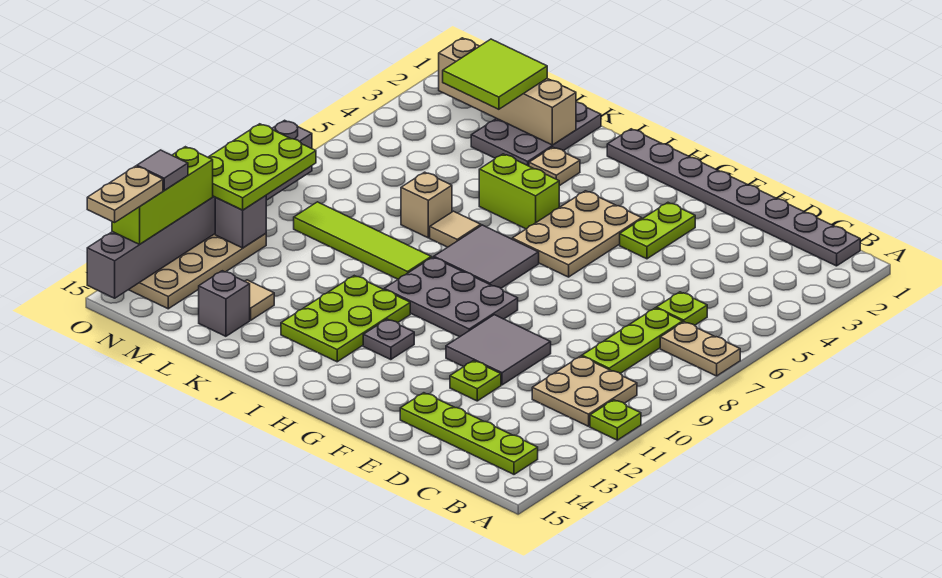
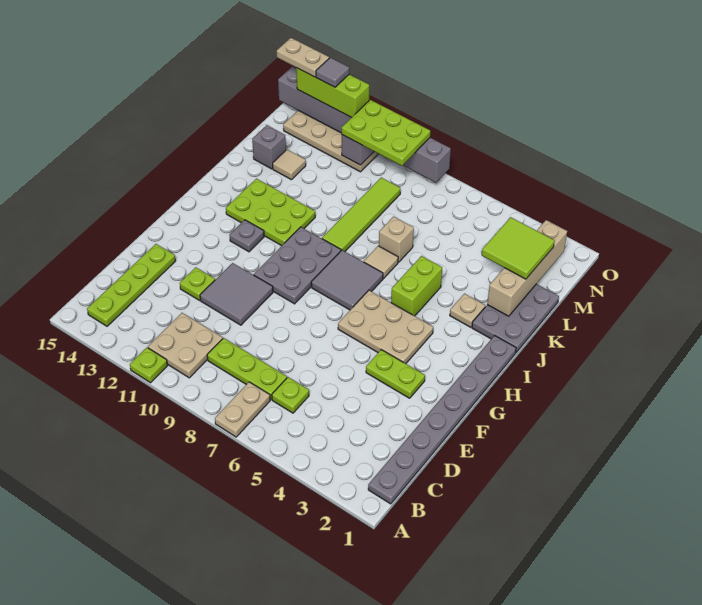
grey 2x3 plate [471,102,601,166] -> grey 2x3 plate turned to [472,284,559,353]

